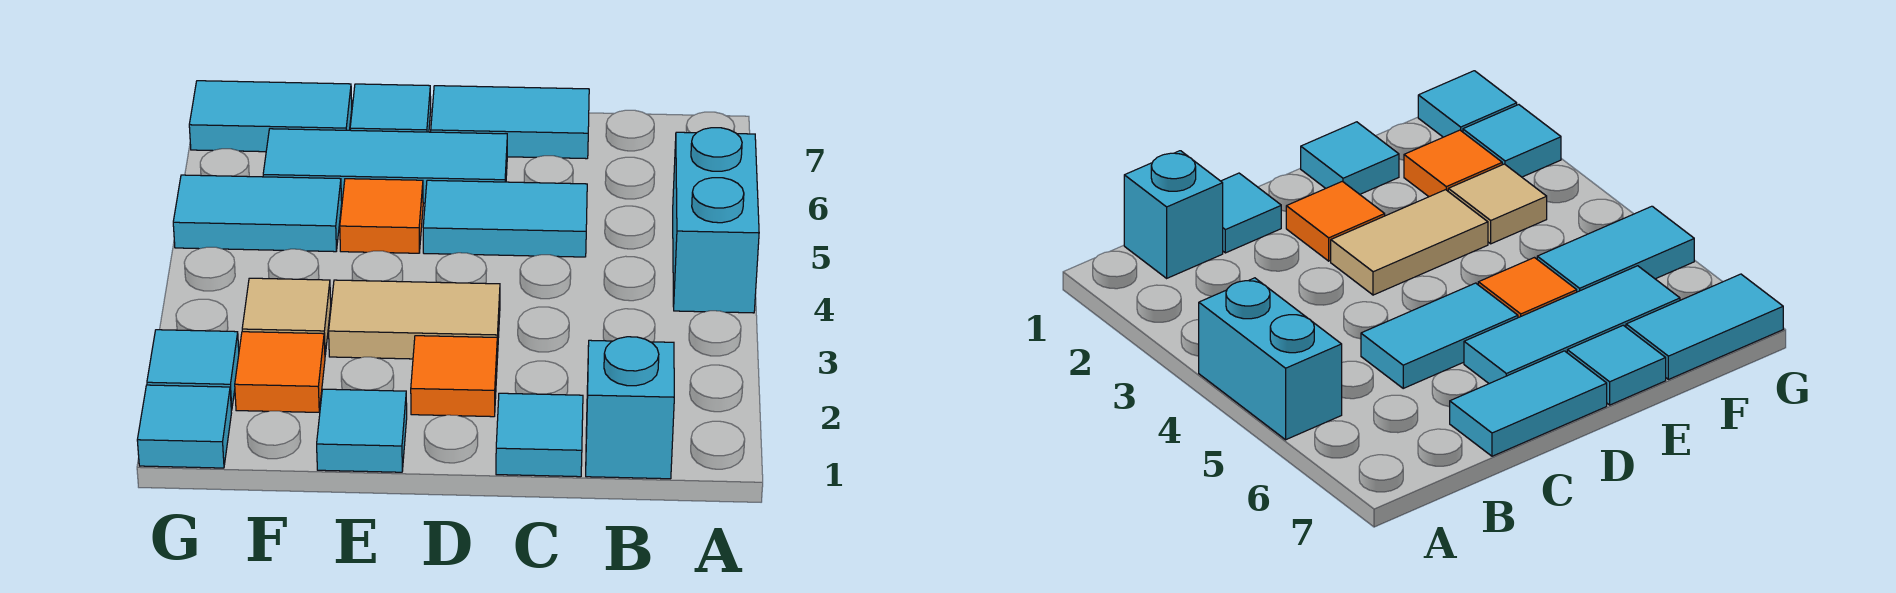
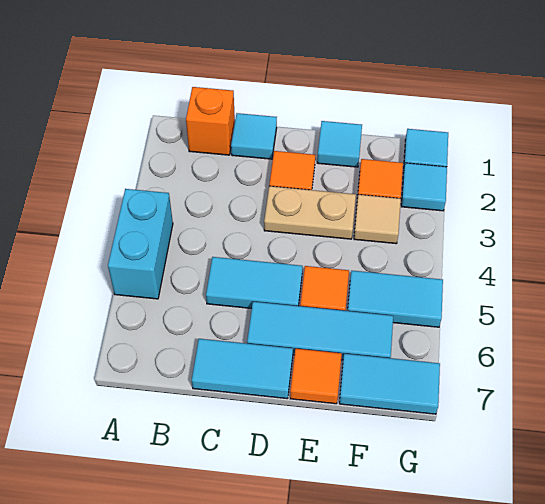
cyan 1x1 brick [586,337,674,479] -> orange 1x1 brick [186,87,235,155]
tan 1x2 tile [329,280,500,359] -> tan 1x2 plate [264,186,356,239]
cyan 1x1 tile [350,84,431,132] -> orange 1x1 tile [290,349,342,404]

